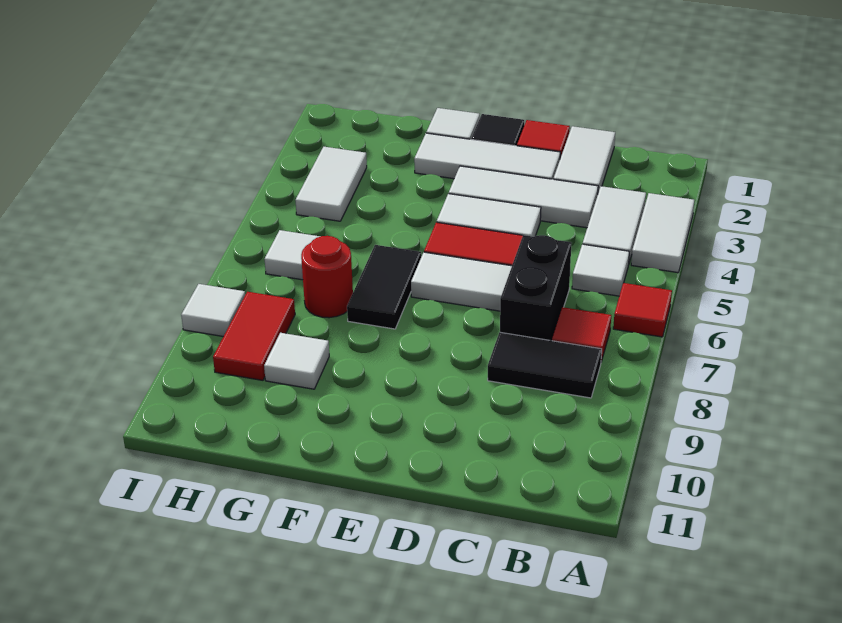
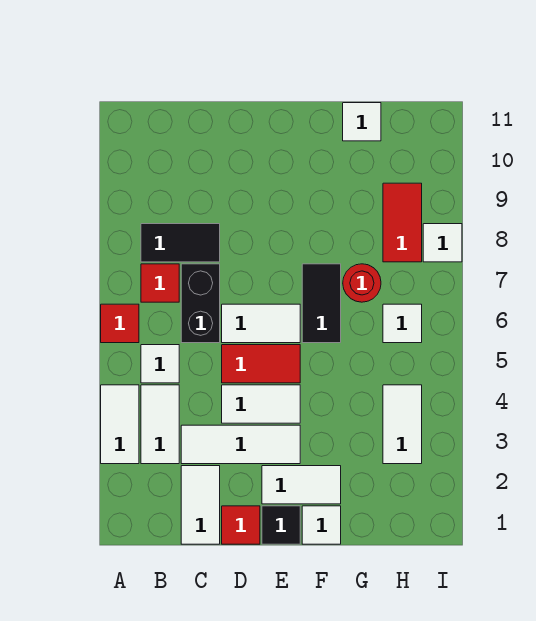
white 1x3 tile [414,133,560,179] -> white 1x2 tile [262,466,341,504]
white 1x1 tile [264,333,329,389] -> white 1x1 tile moved to [343,103,381,141]

